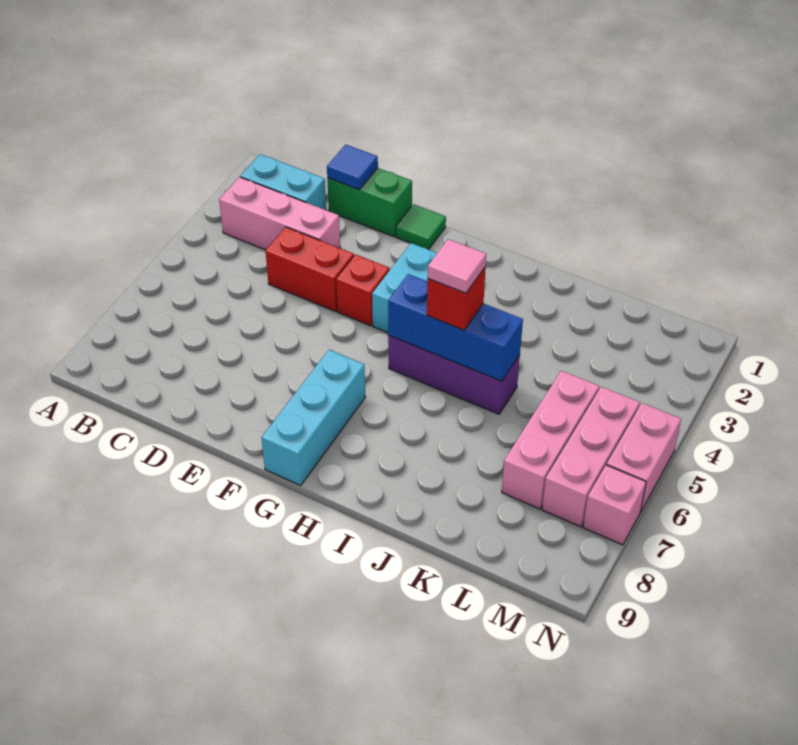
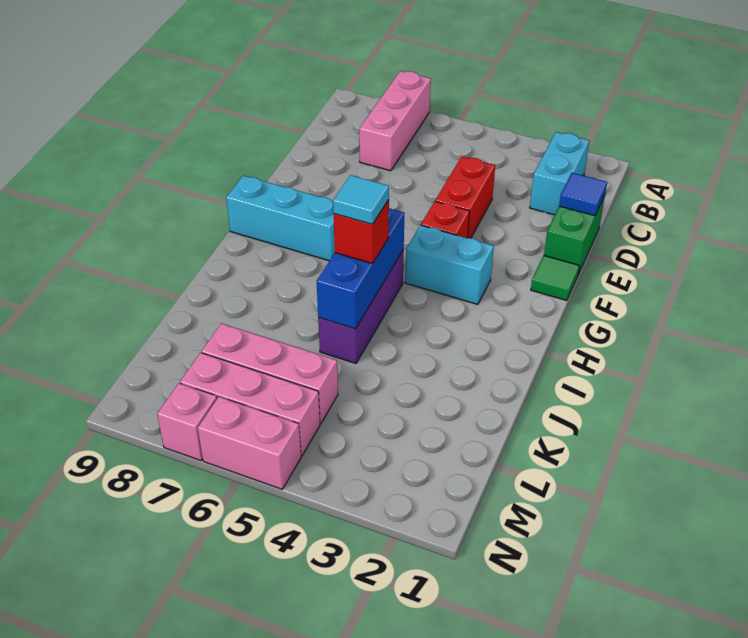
pink 1x3 brick [219,177,340,250] -> pink 1x3 brick moved to [359,71,431,171]
pink 1x1 tile [428,239,486,293] -> cyan 1x1 tile [333,175,389,224]

